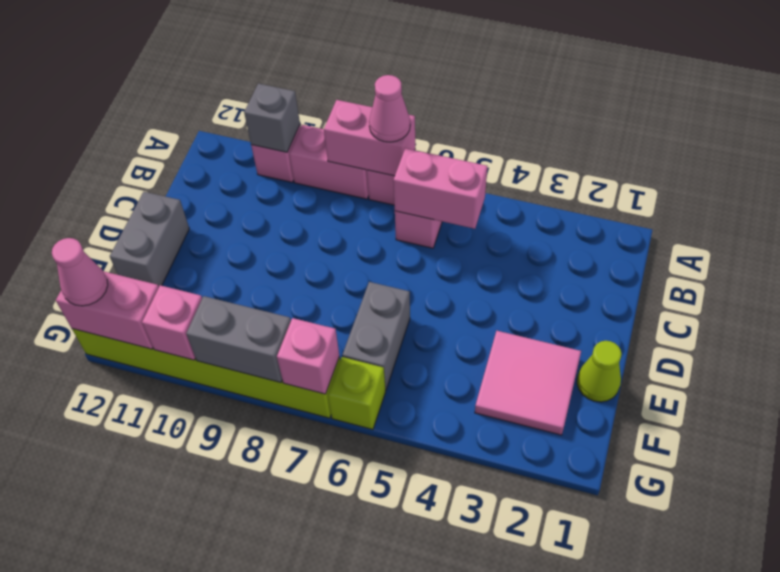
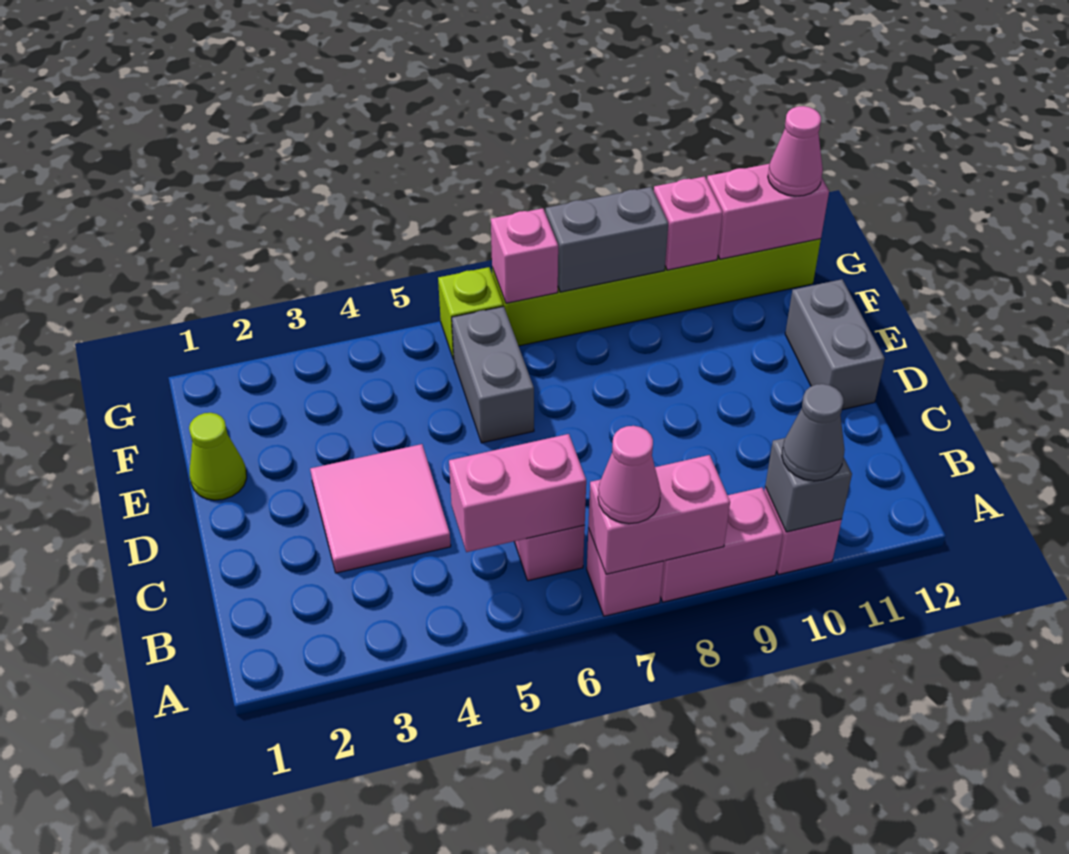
none -> grey 1x1 cone [782,384,845,481]
pink 2x2 tile [475,331,581,435] -> pink 2x2 tile moved to [310,444,451,573]

